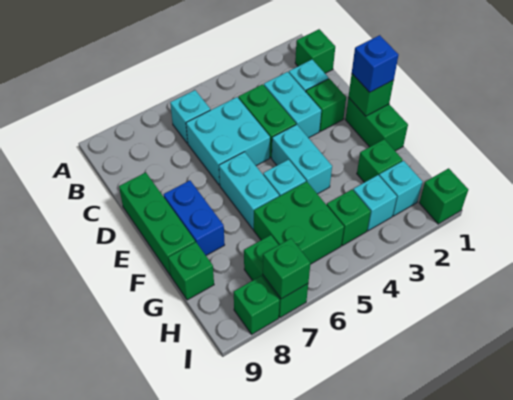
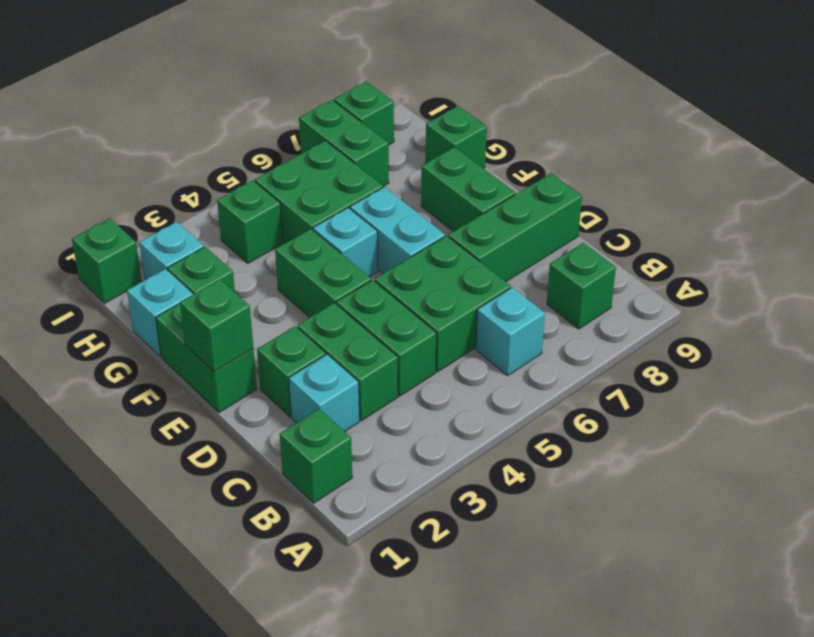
cyan 1x2 brick [264,72,321,138] -> green 1x2 brick [297,303,398,421]
cyan 2x2 brick [186,97,270,185] -> green 2x2 brick [375,236,511,372]
green 1x3 brick [119,172,195,275] -> green 1x3 brick turned to [448,173,582,282]
blue 1x1 brick [352,35,398,92] -> none
cyan 1x2 brick [272,125,332,194] -> green 1x2 brick [275,229,371,317]
blue 1x2 brick [164,180,225,255] -> green 1x2 brick [421,147,515,231]
cyan 1x1 brick [353,175,397,231] -> cyan 1x1 brick moved to [127,269,193,356]
green 1x1 brick [263,238,310,299] -> green 1x1 brick moved to [547,243,616,329]

